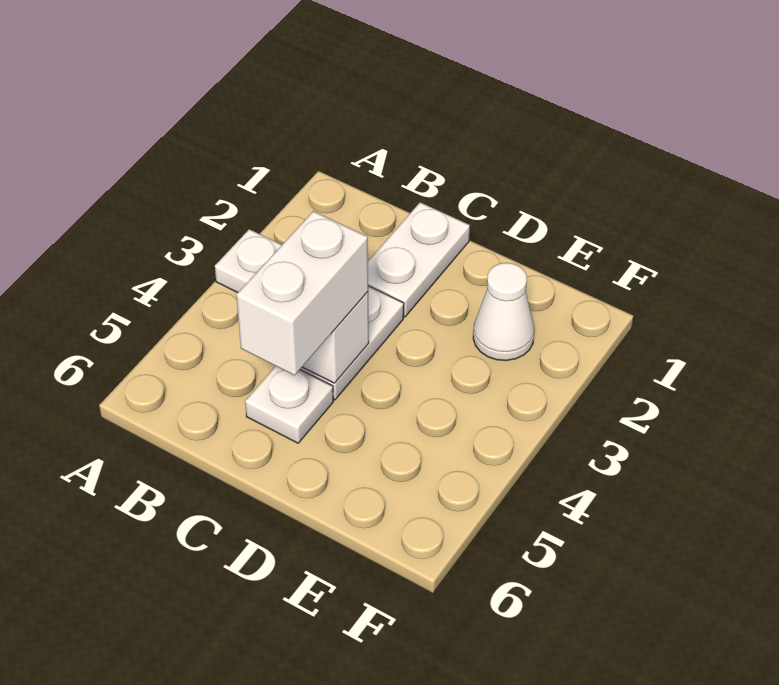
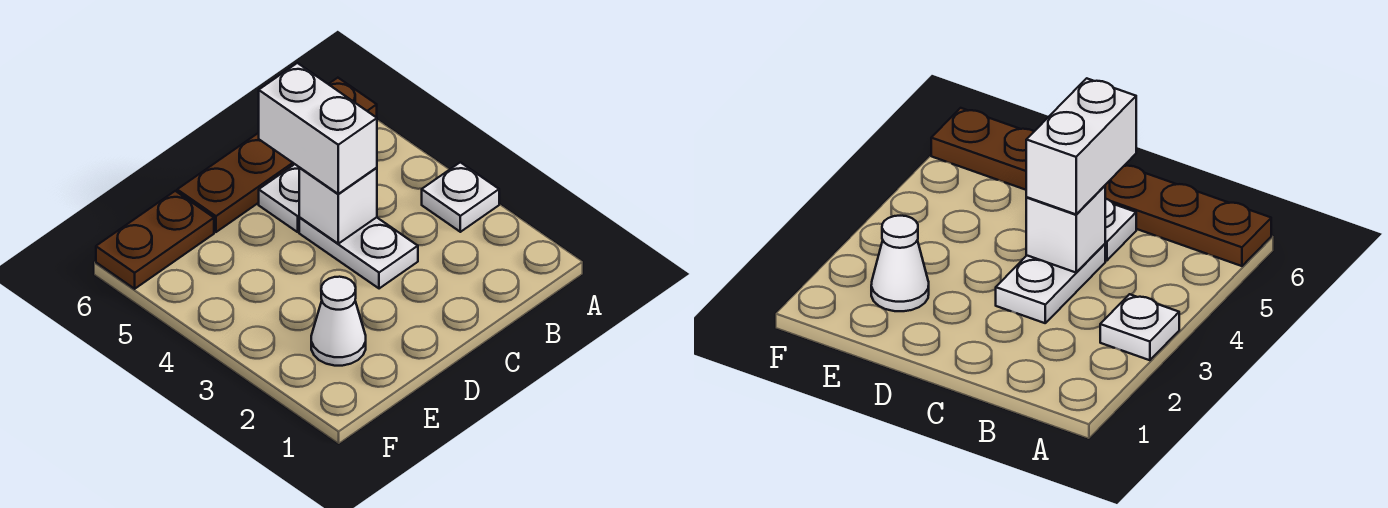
none -> brown 1x4 plate [177,78,377,232]
white 1x2 plate [368,202,470,317] -> none
none -> brown 1x2 plate [96,191,214,289]

